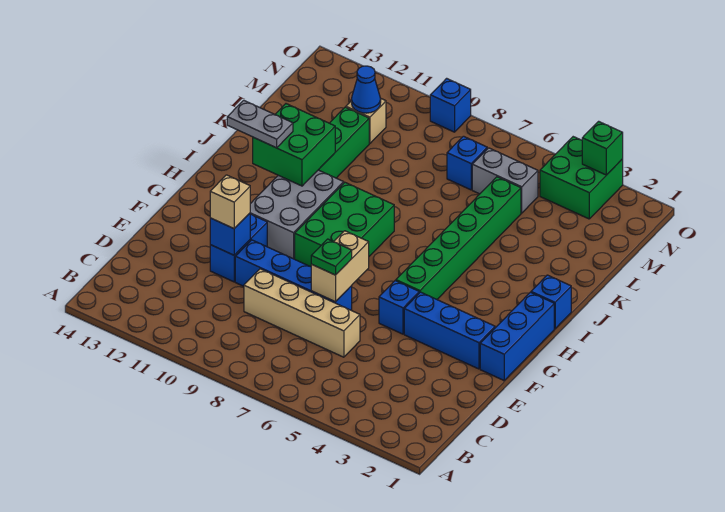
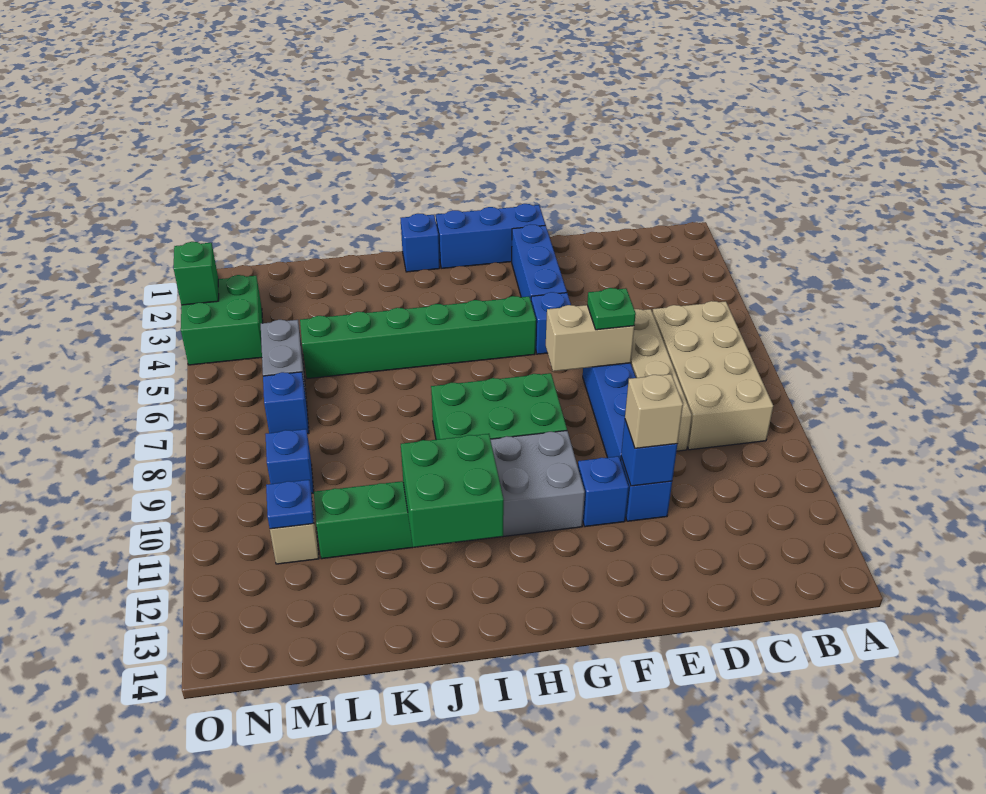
none -> tan 2x4 brick [652,301,773,450]
grey 1x2 plate [227,100,293,148] -> none
blue 1x1 cone [352,66,381,113] -> blue 1x1 plate [266,480,314,529]
blue 1x1 brick [430,78,471,132] -> blue 1x1 brick moved to [265,429,314,493]

